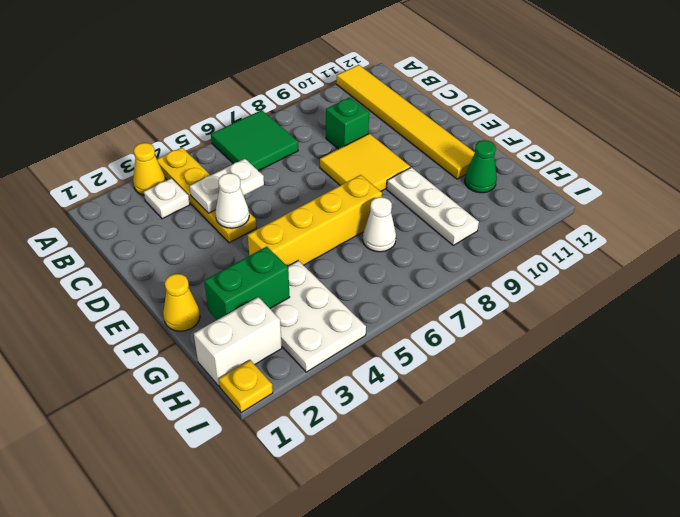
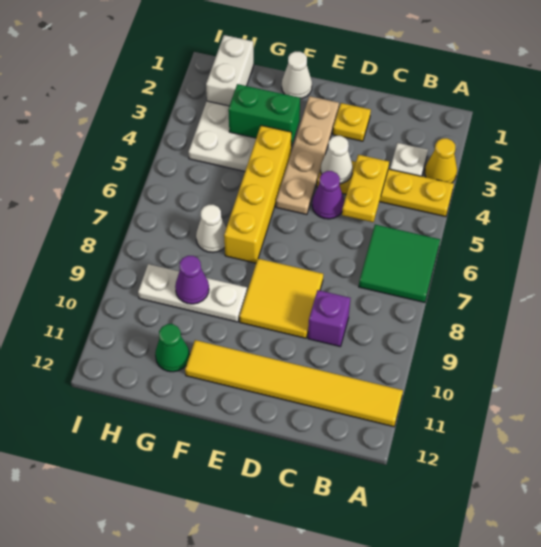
white 1x2 plate [190,159,264,213] -> yellow 1x2 plate [342,155,389,222]
green 1x1 brick [326,97,369,149] -> purple 1x1 brick [308,290,350,346]
none -> purple 1x1 cone [312,171,344,219]
none -> tan 1x4 plate [276,96,339,215]
yellow 1x1 cone [163,274,200,331] -> white 1x1 cone [282,51,312,99]
green 1x2 brick [204,247,290,320] -> green 1x2 brick turned to [228,84,300,146]
white 2x3 plate [271,260,366,372] -> white 2x2 plate [188,101,256,171]
none -> purple 1x1 cone [175,256,209,304]
yellow 1x1 plate [219,360,273,412] -> yellow 1x1 plate moved to [333,103,371,141]

